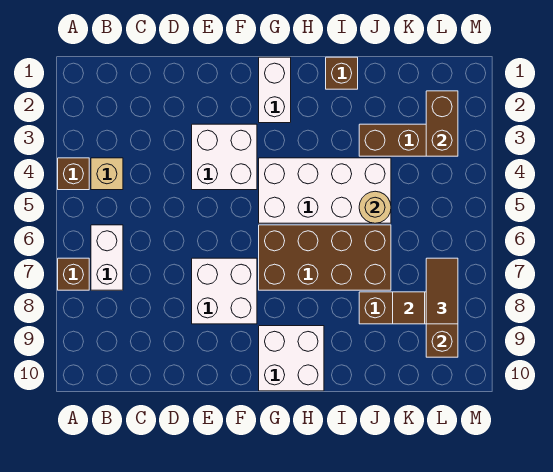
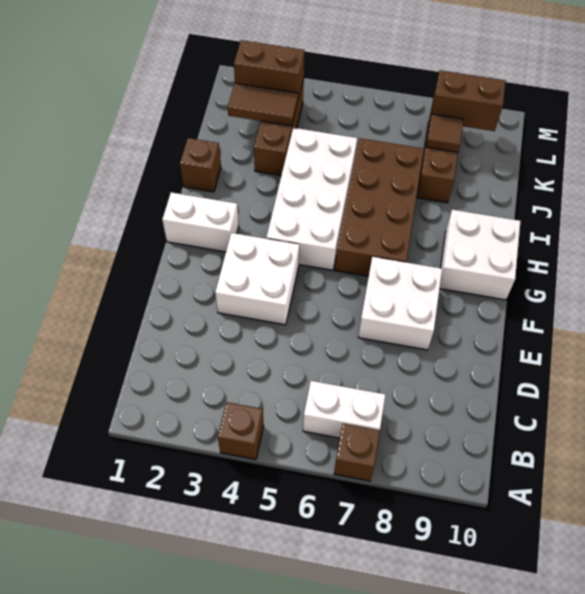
tan 1x1 brick [91,158,123,190] -> none
tan 1x1 round brick [359,191,391,223] -> none
brown 1x2 tile [426,258,458,324] -> brown 1x2 tile moved to [228,83,298,126]

